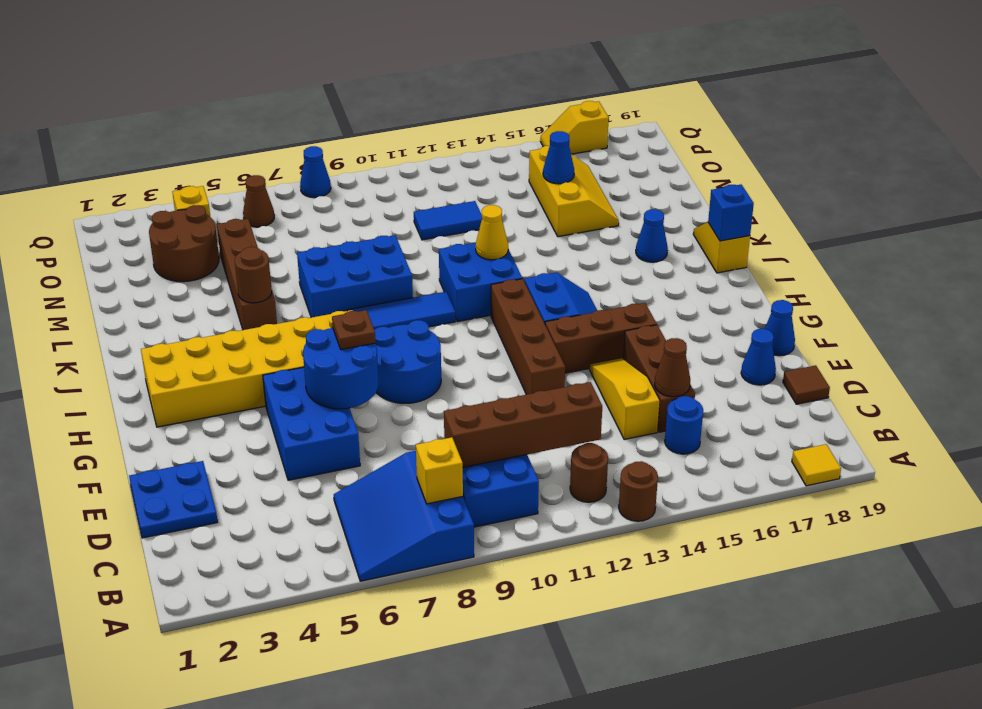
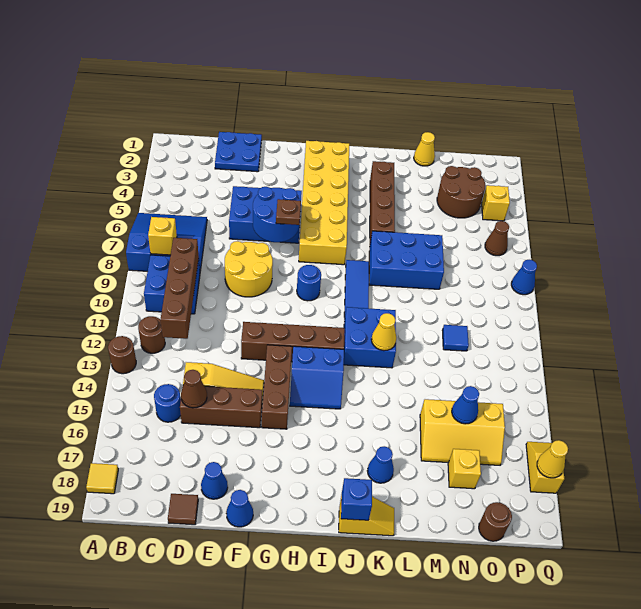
none -> yellow 2x2 round brick [225,241,273,297]
blue 2x2 round brick [374,320,441,403] -> blue 1x1 round brick [297,265,321,301]
brown 1x4 brick [217,219,277,330] -> brown 1x4 brick turned to [370,161,395,242]
brown 1x1 round brick [235,247,272,303] -> brown 1x1 round brick moved to [479,502,512,541]
blue 2x3 brick [297,235,413,318] -> blue 2x3 brick turned to [369,231,444,289]
none -> yellow 1x1 cone [414,132,435,166]
blue 1x2 tile [414,201,482,240] -> blue 1x1 tile [442,325,469,351]
none -> yellow 1x1 brick [448,449,481,489]
none -> yellow 1x1 cone [537,440,568,478]

